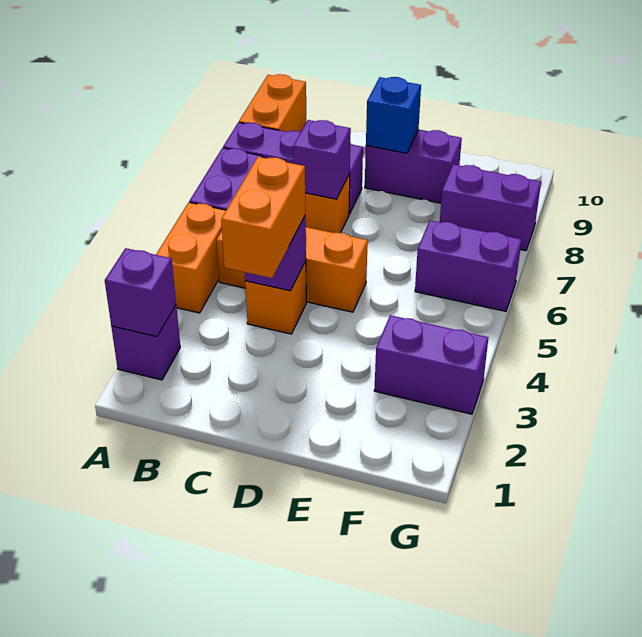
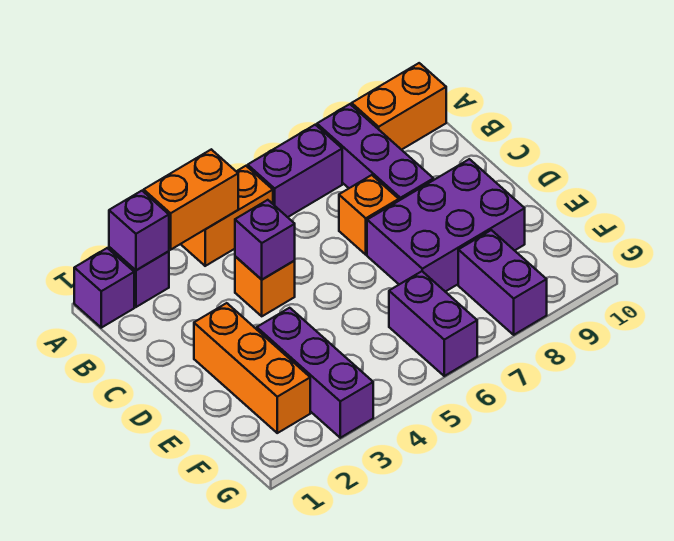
orange 1x3 brick [216,227,368,312] -> orange 1x3 brick moved to [194,303,310,433]
orange 1x2 brick [221,157,305,278] -> orange 1x2 brick moved to [144,149,238,250]
purple 1x1 brick [293,120,351,199] -> purple 1x1 brick moved to [74,248,134,328]
purple 1x2 brick [365,129,462,203] -> purple 2x3 brick [367,159,525,292]
blue 1x1 brick [366,77,421,153] -> none
purple 1x2 brick [374,315,489,414] -> purple 1x3 brick [257,308,373,438]

